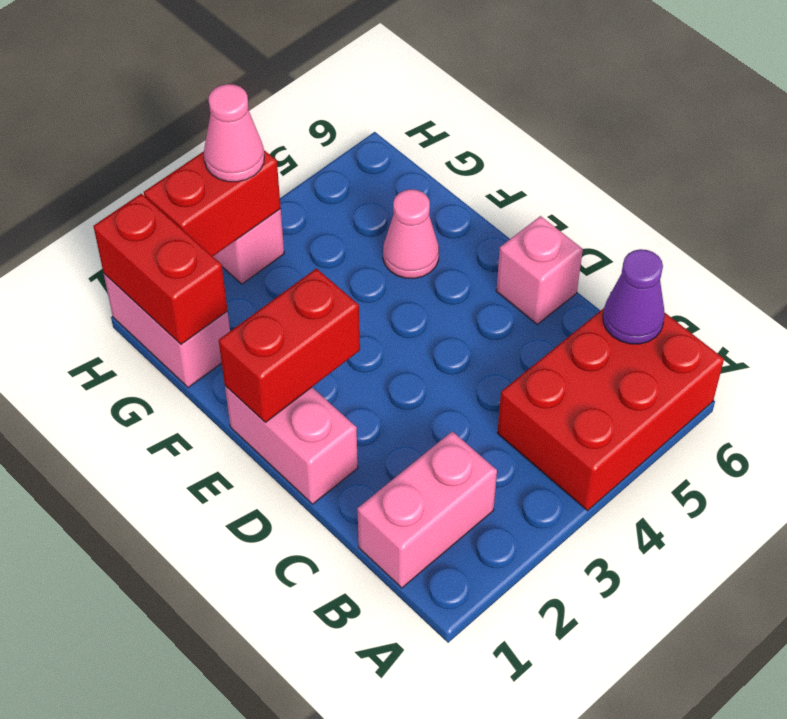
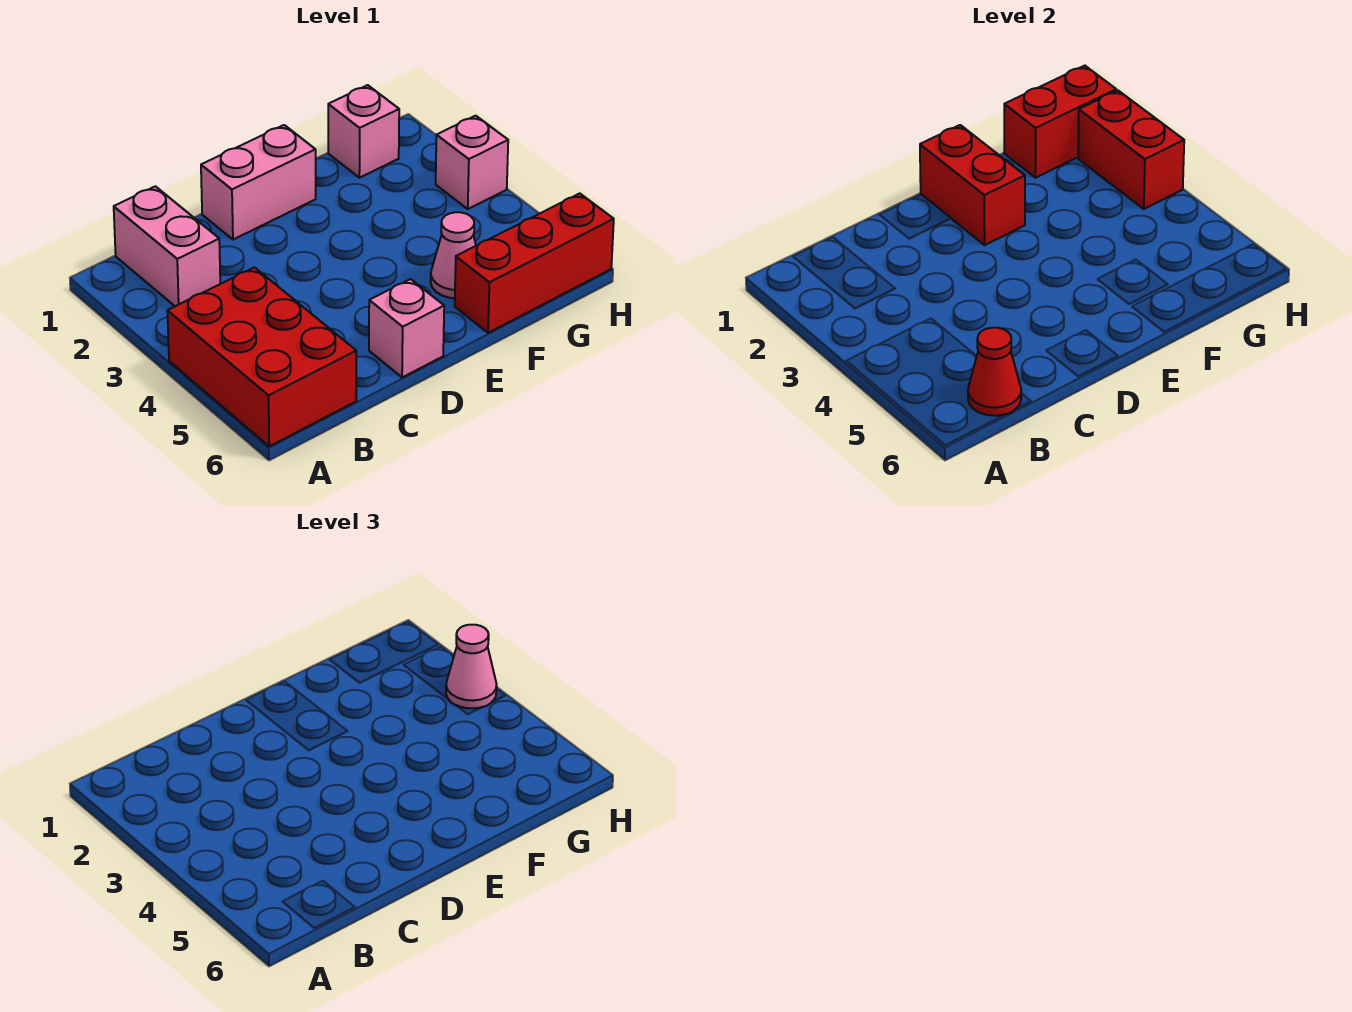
purple 1x1 cone [603,249,665,344] -> red 1x1 cone [968,328,1021,416]
none -> red 1x3 brick [455,193,614,333]
pink 1x2 brick [104,274,230,388] -> pink 1x1 brick [328,85,399,178]

